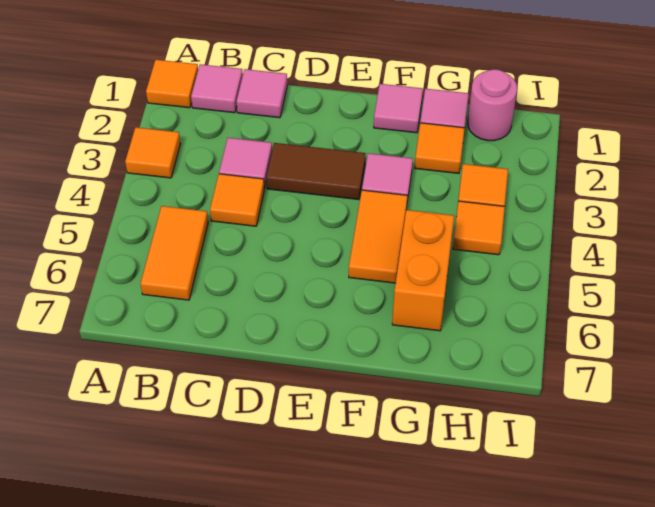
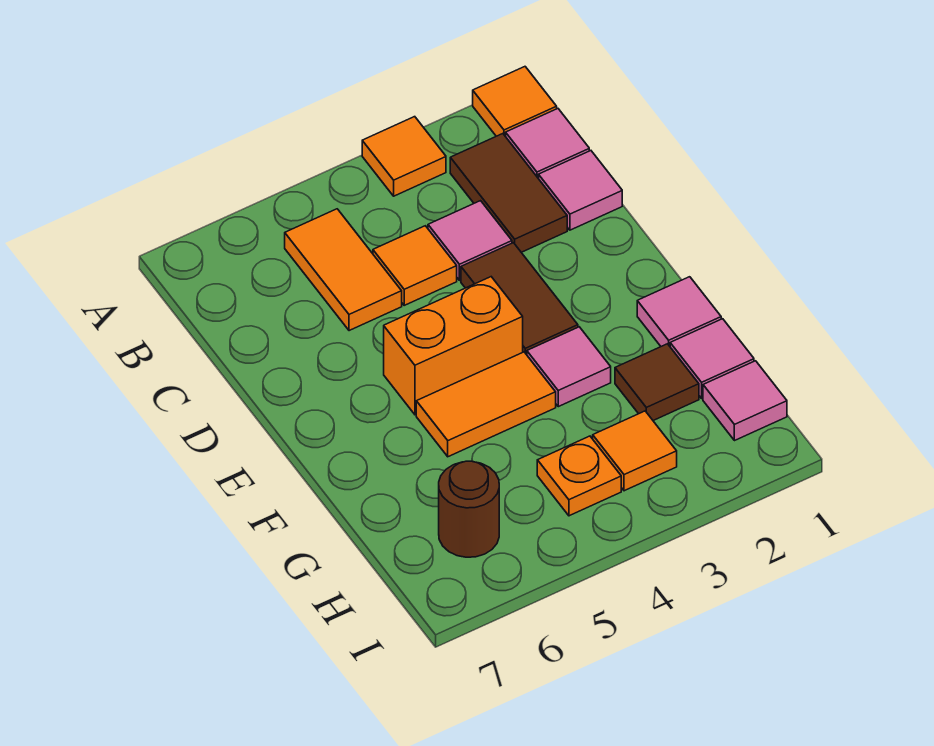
none -> brown 1x2 tile [450,134,567,252]
orange 1x2 tile [140,206,208,300] -> orange 1x2 tile turned to [285,209,402,331]
orange 1x1 tile [415,123,465,173] -> brown 1x1 tile [615,344,699,421]
orange 1x2 brick [392,210,454,331] -> orange 1x2 brick moved to [384,277,523,415]
pink 1x1 round brick [468,69,517,141] -> pink 1x1 tile [703,361,787,441]
orange 1x1 tile [453,201,505,255] -> orange 1x1 plate [537,436,621,516]
none -> brown 1x1 round brick [439,461,499,557]

